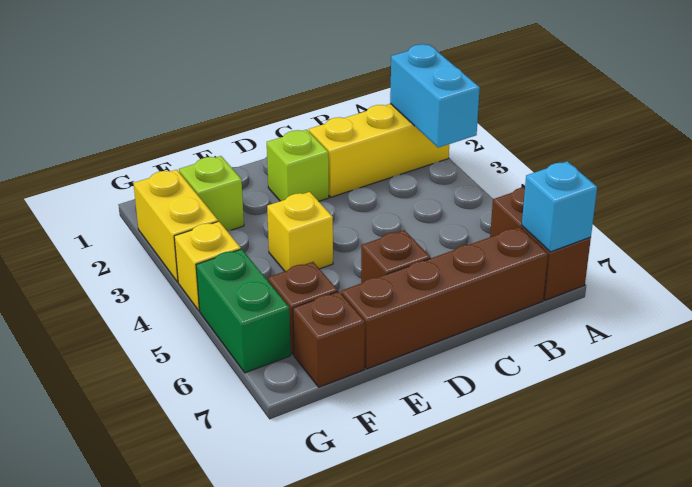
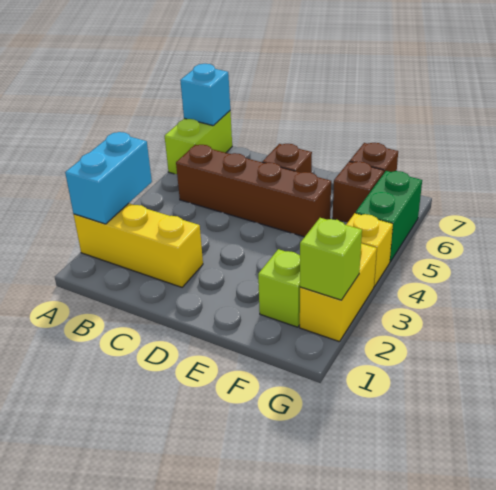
brown 1x2 brick [490,187,591,300] -> lime 1x2 brick [165,111,232,174]
brown 1x4 brick [341,227,548,369] -> brown 1x4 brick moved to [176,145,331,237]
lime 1x1 brick [267,130,329,201] -> lime 1x1 brick moved to [300,218,362,300]
yellow 1x1 brick [267,192,333,271] -> none

